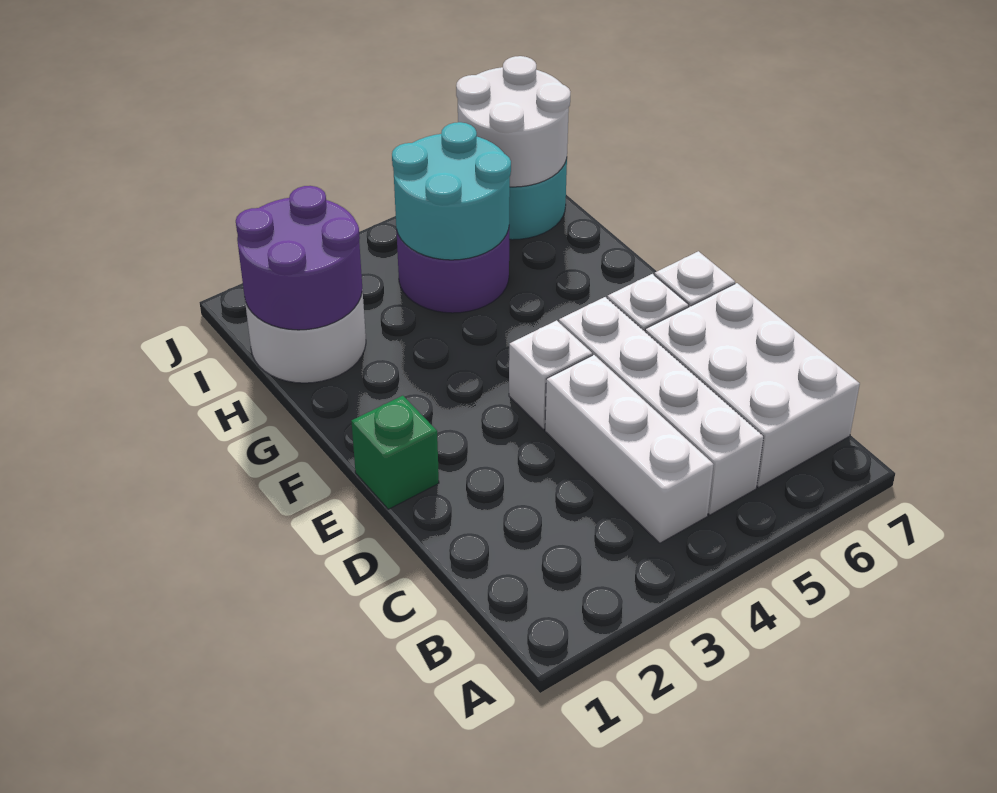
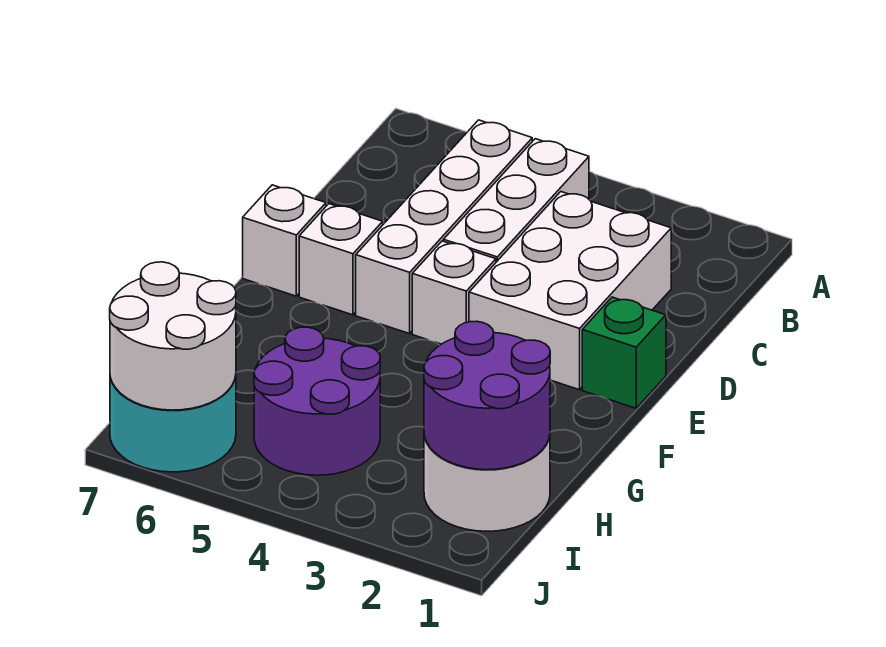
white 2x3 brick [645,283,860,487] -> white 2x3 brick moved to [469,192,671,390]
cyan 2x2 round brick [392,122,511,260] -> none

